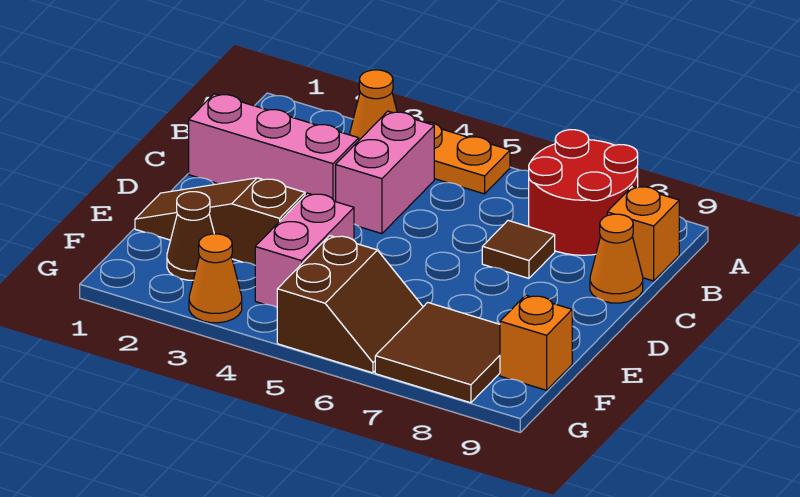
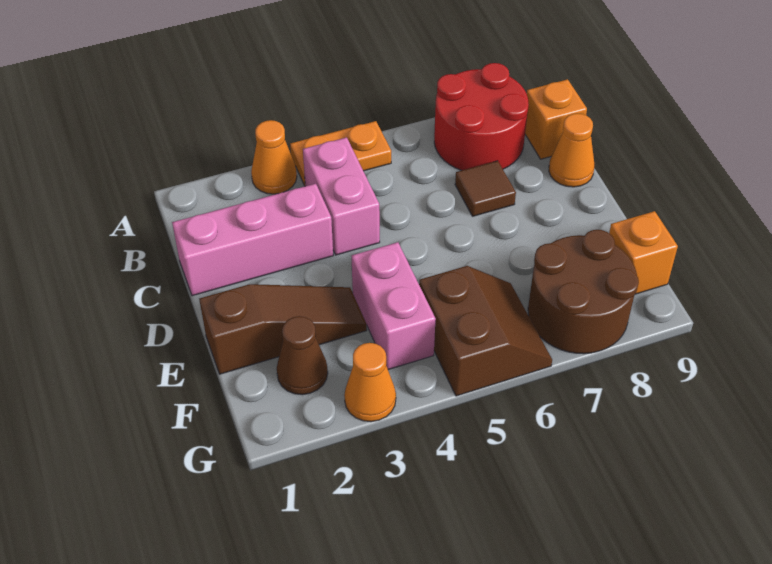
brown 1x3 slope [135,178,305,265] -> brown 1x3 slope turned to [199,284,367,374]
brown 2x2 tile [375,302,500,403] -> brown 2x2 round brick [528,230,639,354]

